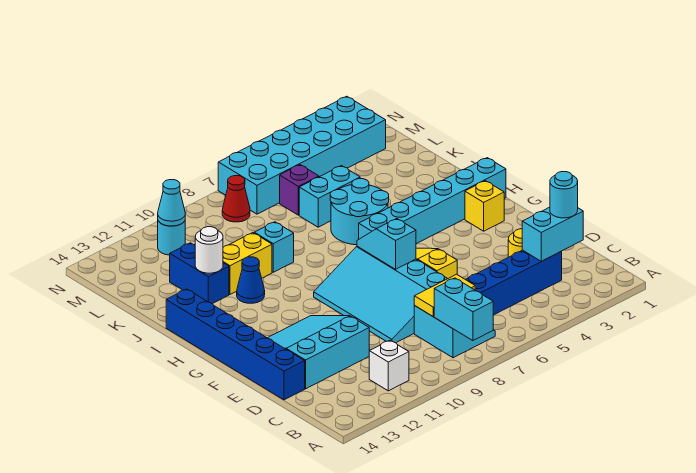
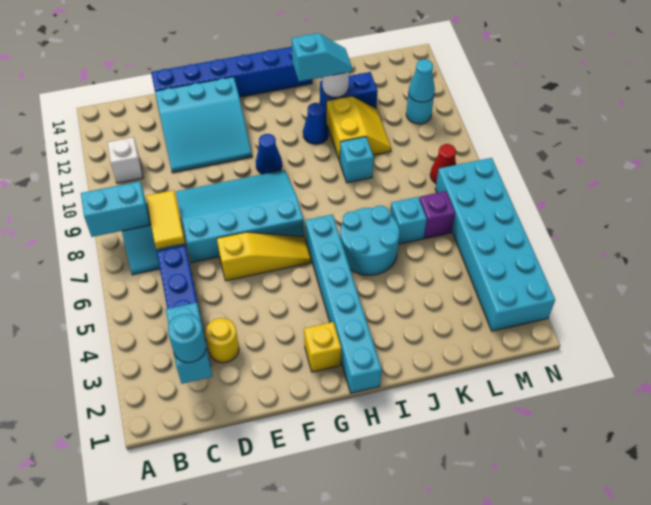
cyan 3x3 slope [268,316,369,389] -> cyan 3x3 slope turned to [155,77,252,173]
cyan 1x2 slope [357,219,416,269] -> cyan 1x2 slope moved to [292,33,352,81]
none -> blue 1x1 cone [256,134,282,174]
cyan 1x2 brick [299,166,360,227] -> cyan 1x1 brick [390,197,427,244]

